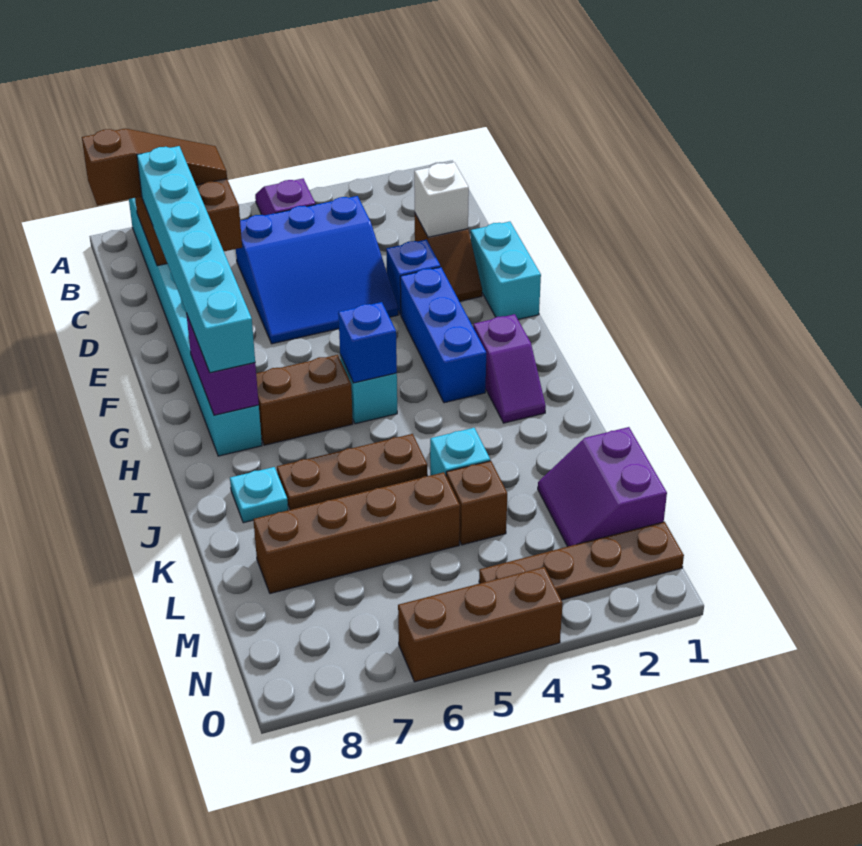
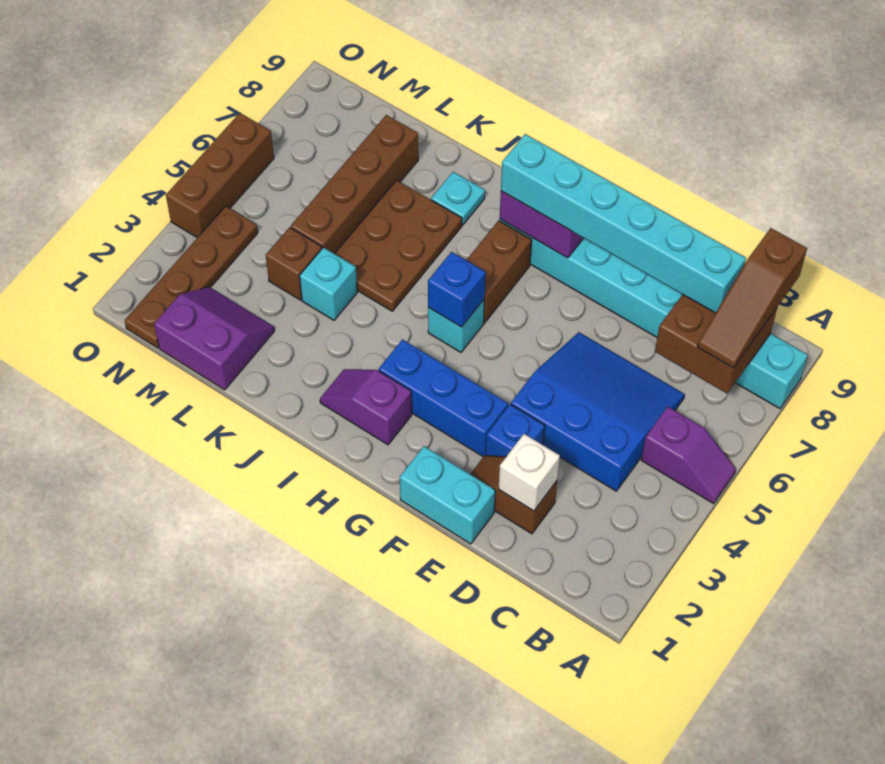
blue 3x3 slope [236,196,398,344] -> blue 3x3 slope turned to [511,332,685,491]
brown 1x3 plate [277,434,427,510] -> brown 2x3 plate [335,180,462,311]

